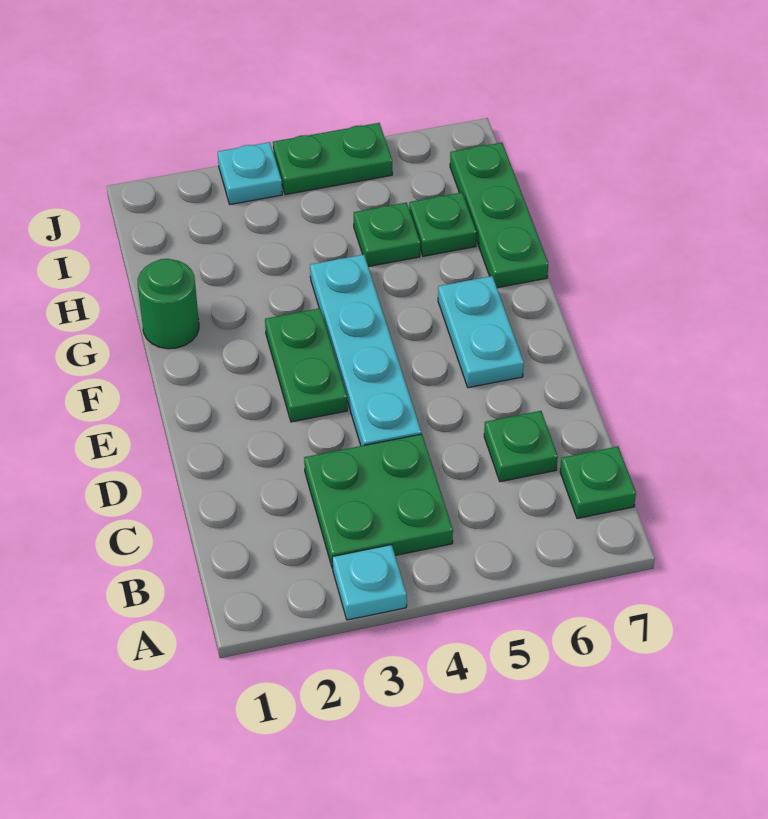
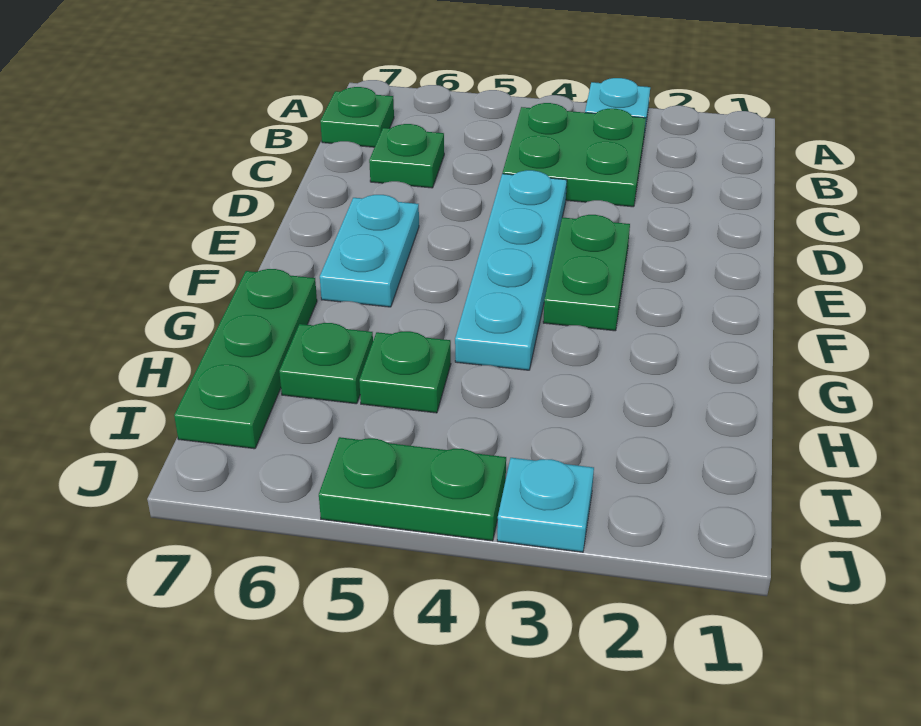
green 1x1 round brick [138,259,199,349] -> none

